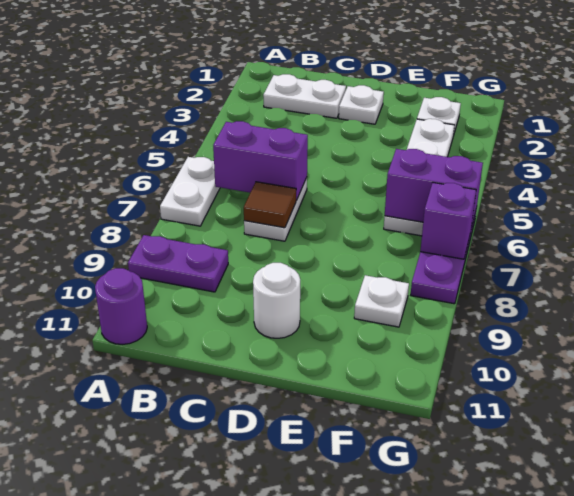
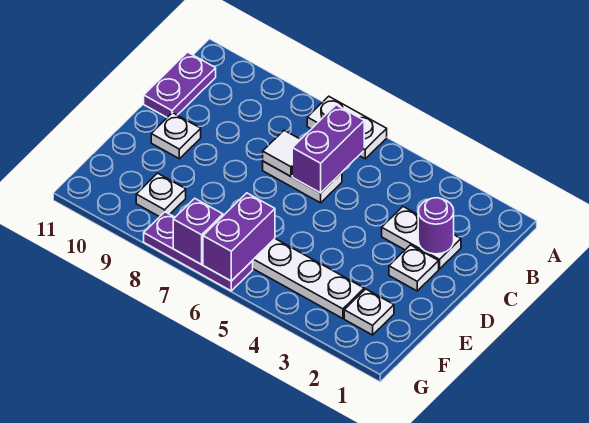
purple 1x2 plate [128,235,228,292] -> purple 1x2 plate moved to [144,52,216,117]
purple 1x1 round brick [95,268,147,344] -> purple 1x1 round brick moved to [418,198,454,254]
white 1x2 plate [263,74,346,118] -> white 1x2 plate turned to [382,207,461,269]
brown 1x1 tile [244,182,296,228] -> white 1x1 tile [263,130,301,176]
white 1x1 round brick [253,263,300,338] -> white 1x1 plate [151,113,201,159]

